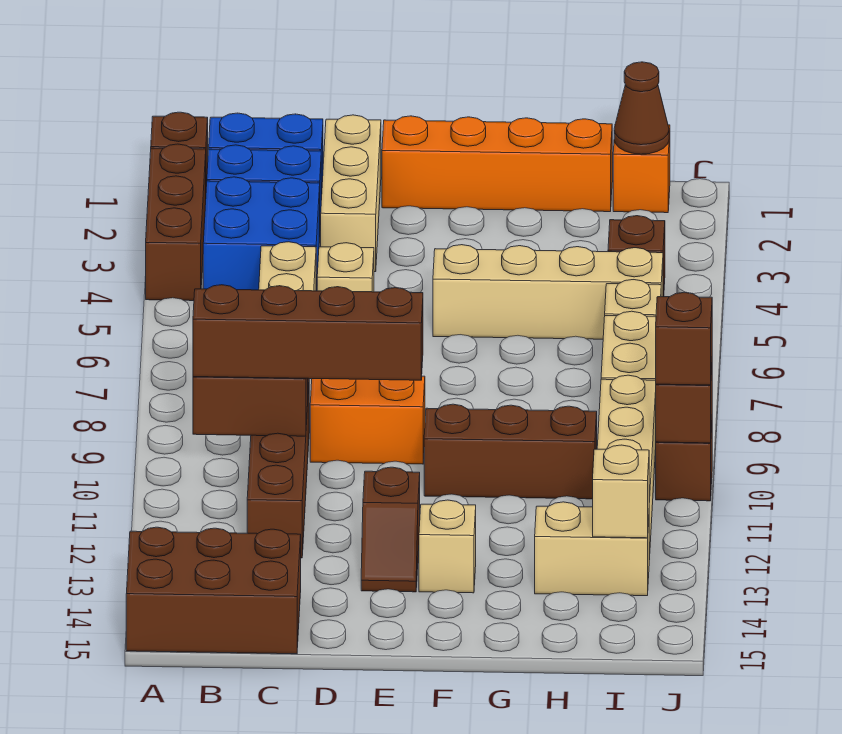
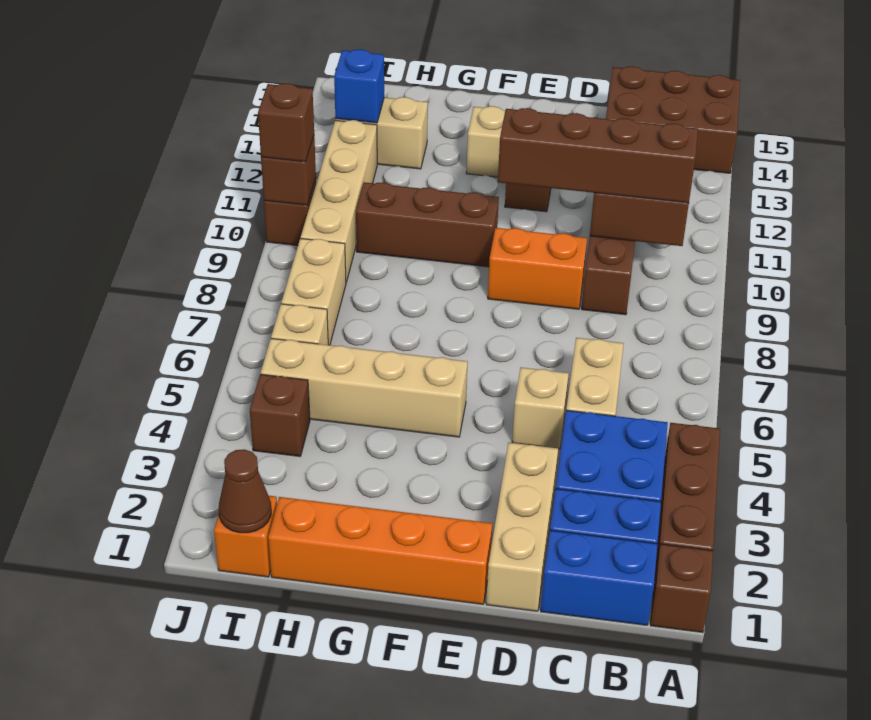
tan 1x1 brick [593,445,649,538] -> blue 1x1 brick [334,49,384,123]

